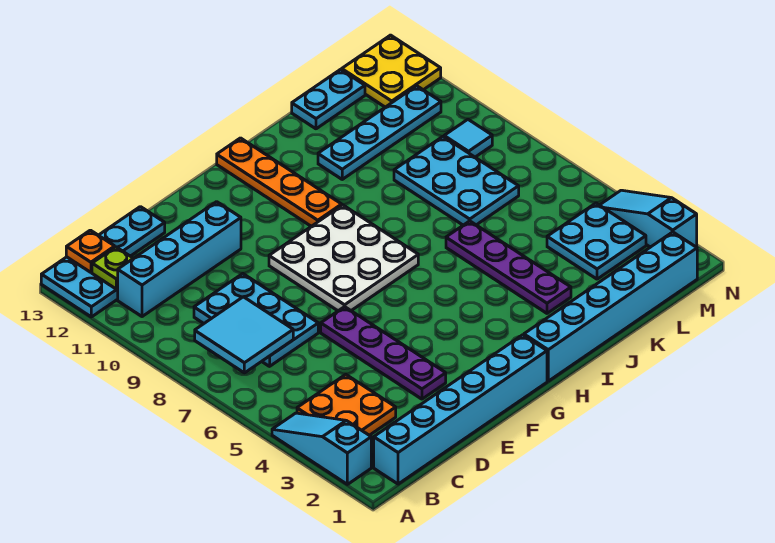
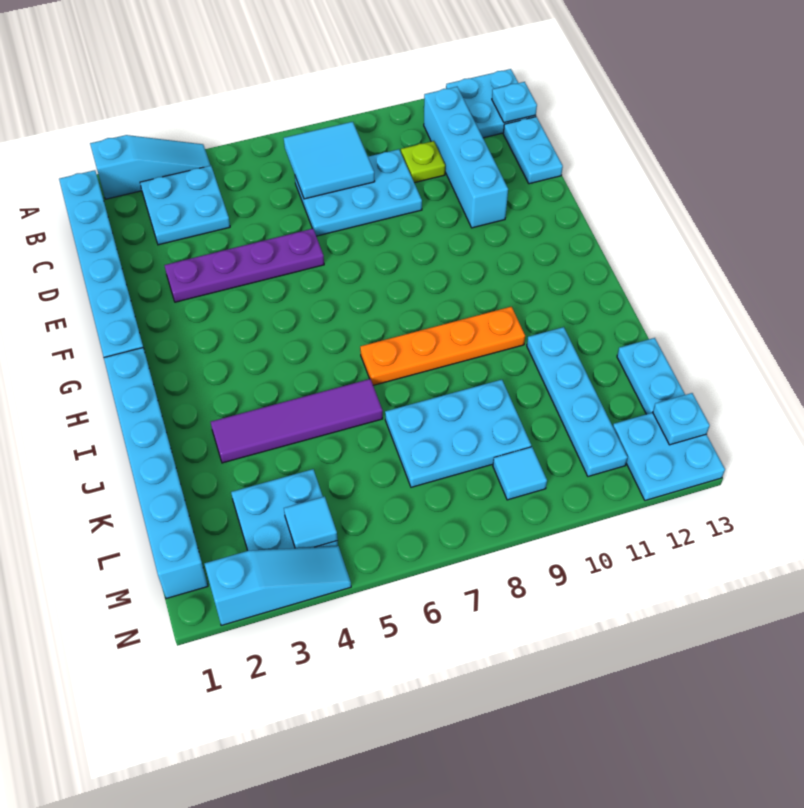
orange 2x2 plate [297,375,396,435] -> cyan 2x2 plate [140,166,230,245]
lime 1x1 plate [92,247,133,289] -> lime 1x1 plate moved to [401,141,445,183]
orange 1x1 plate [66,230,115,272] -> cyan 1x1 plate [492,82,537,123]
white 3x3 plate [269,205,418,311] -> none
orange 1x4 plate [217,138,342,226] -> orange 1x4 plate moved to [360,307,525,385]
purple 1x4 plate [446,221,571,313] -> purple 1x4 tile [211,379,383,463]
none -> cyan 1x1 tile [284,496,338,548]
yellow 2x2 plate [342,35,441,107] -> cyan 2x2 plate [613,413,725,501]
none -> cyan 1x1 plate [653,393,710,445]

